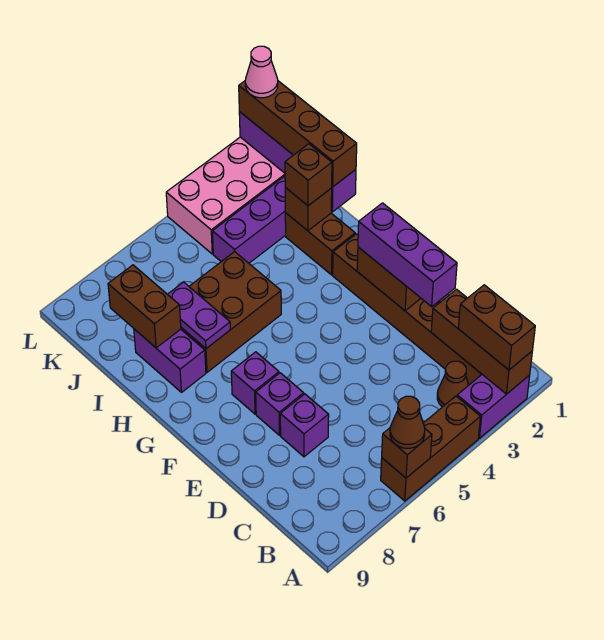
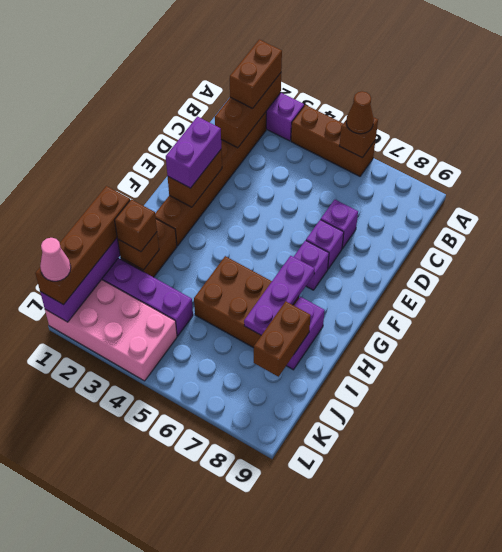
brown 1x1 cone [437,361,469,407] -> none
purple 1x3 brick [358,203,457,307] -> purple 1x2 brick [166,117,221,188]
purple 1x2 plate [168,282,230,348] -> purple 1x3 plate [244,256,315,335]

